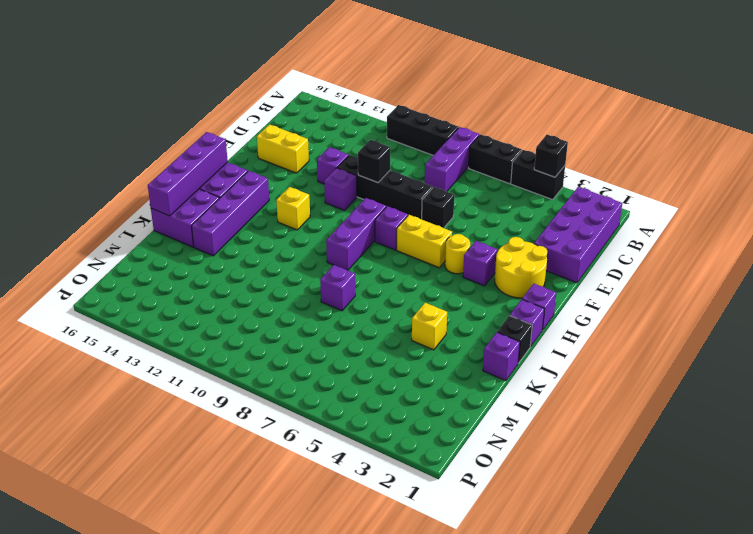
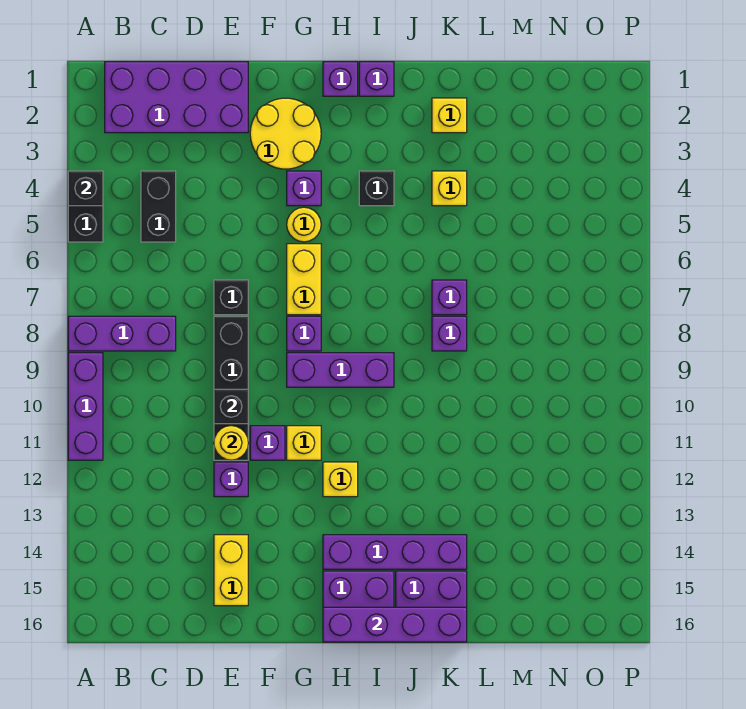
black 1x2 brick [469,135,522,184] -> black 1x2 brick moved to [141,171,176,242]
black 1x3 brick [387,105,459,155] -> purple 1x3 brick [68,353,103,460]
none -> yellow 1x1 round brick [214,426,248,460]
none -> yellow 1x1 brick [287,426,321,460]
black 1x1 brick [497,316,532,363] -> black 1x1 brick moved to [359,171,394,206]
purple 1x1 brick [483,332,520,381] -> purple 1x1 brick moved to [432,280,467,315]
none -> yellow 1x1 brick [432,98,467,133]

